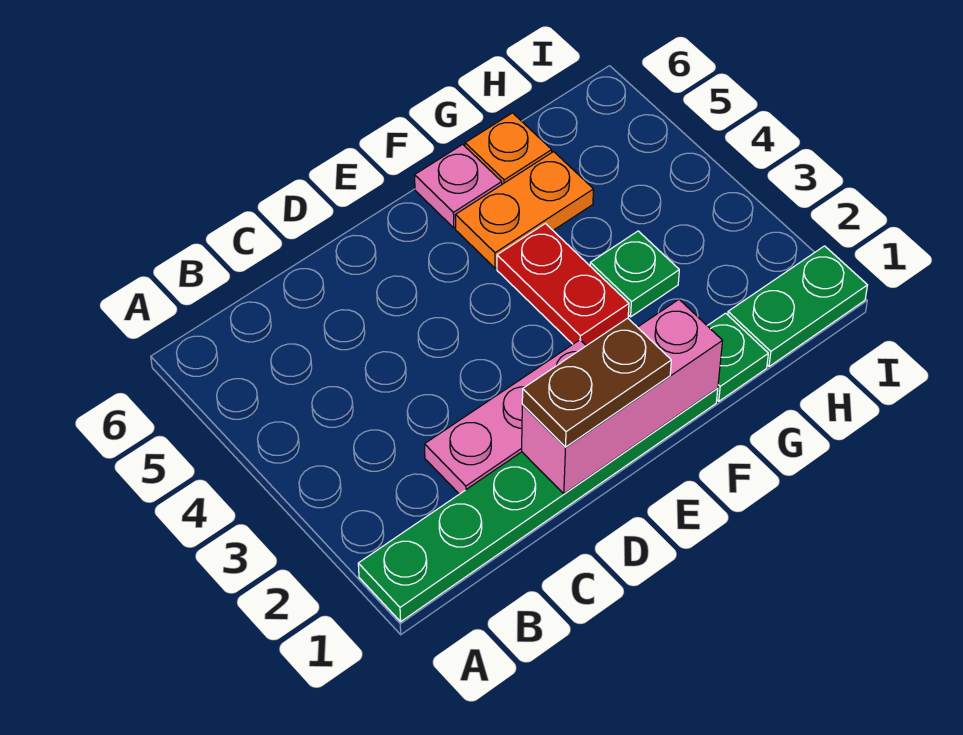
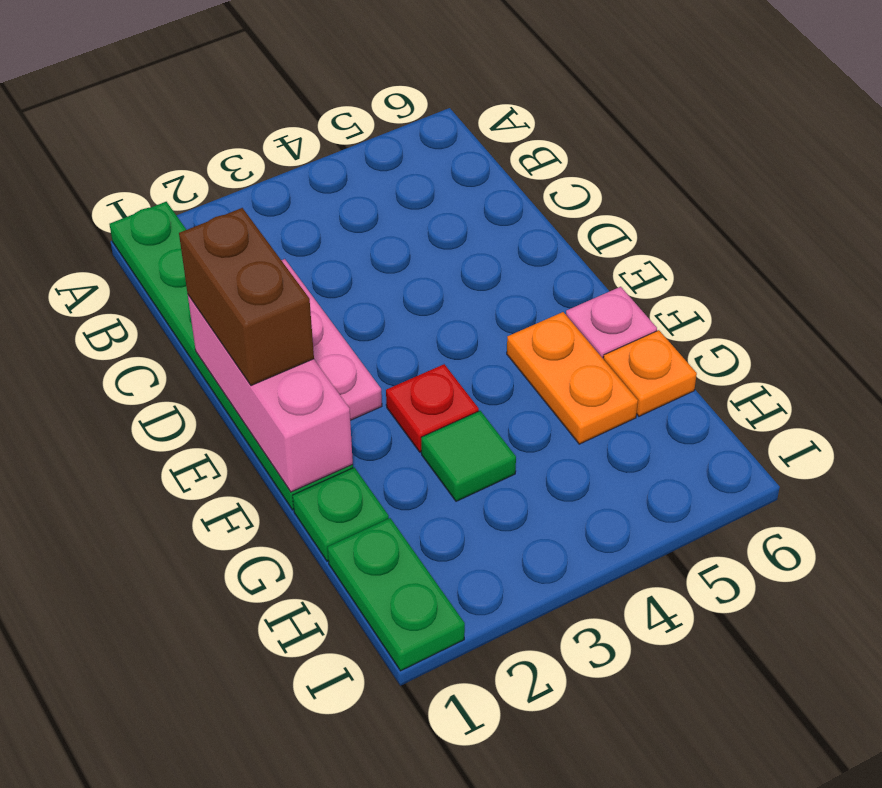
brown 1x2 plate [522,318,671,447] -> brown 1x2 brick [179,208,314,386]
red 1x2 plate [497,224,629,346] -> red 1x1 plate [386,364,479,452]
green 1x1 plate [590,231,679,317] -> green 1x1 tile [421,411,516,501]

